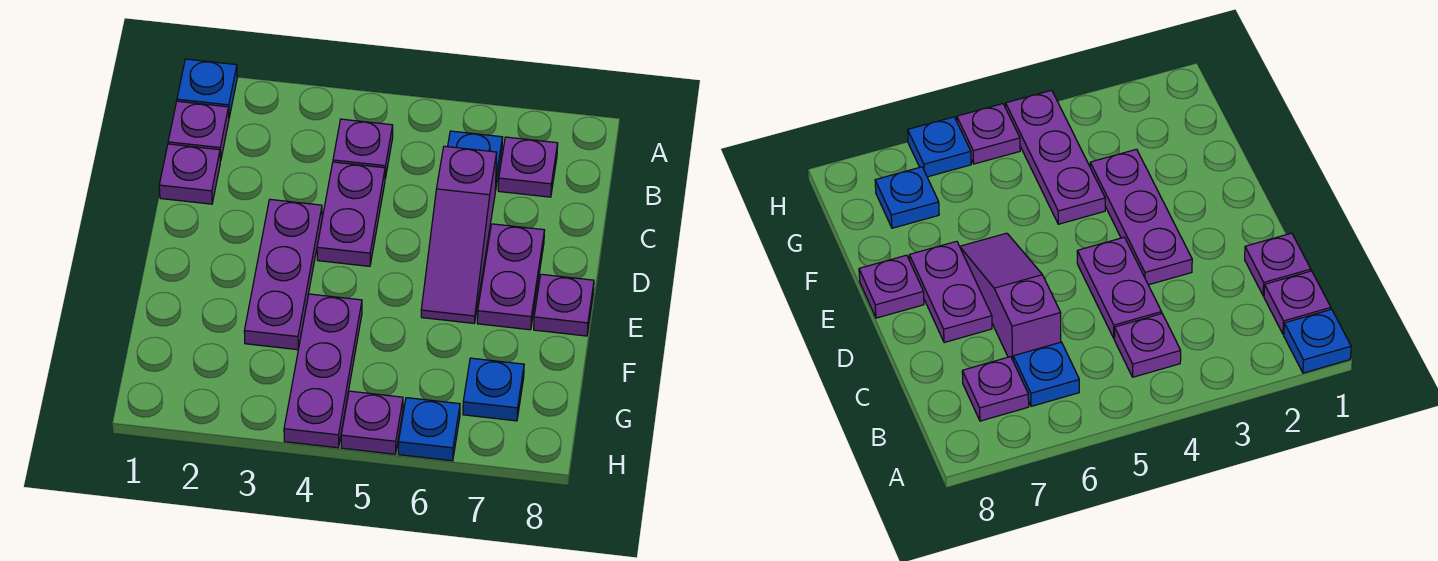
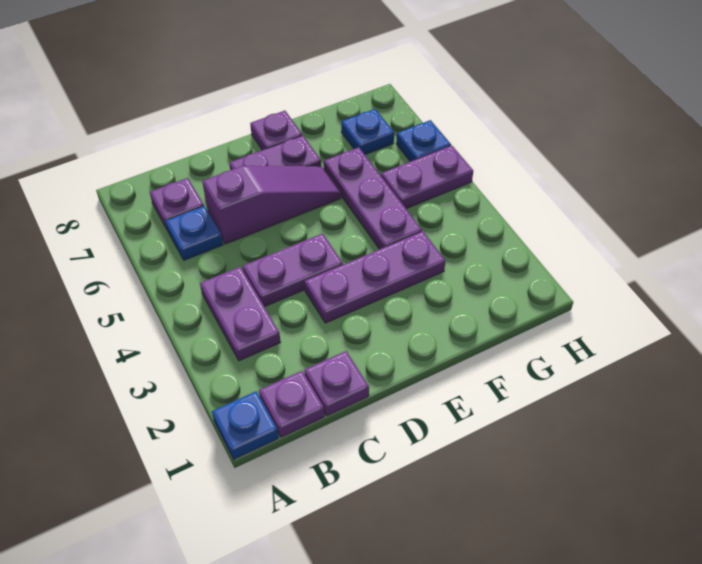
purple 1x1 plate [333,119,393,178] -> purple 1x2 plate [200,267,281,361]
purple 1x3 plate [284,294,362,448] -> purple 1x3 plate turned to [324,147,422,249]
purple 1x1 plate [341,391,403,454] -> purple 1x2 plate [381,146,473,209]

